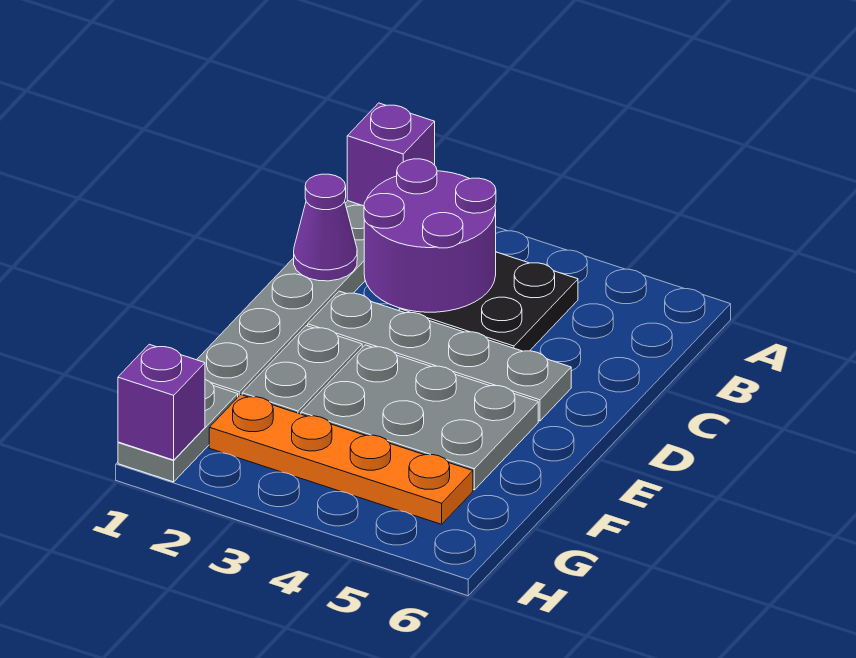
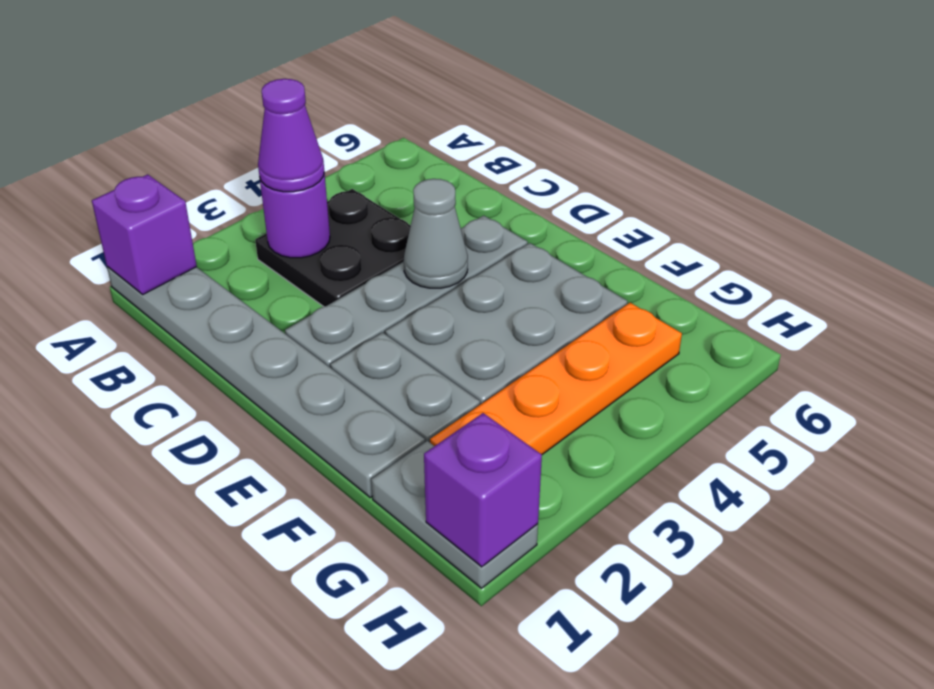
purple 2x2 round brick [364,159,496,312] -> purple 1x1 round brick [260,173,330,258]
purple 1x1 cone [294,174,357,281] -> purple 1x1 cone moved to [258,79,324,192]
none -> grey 1x1 cone [404,179,468,288]

